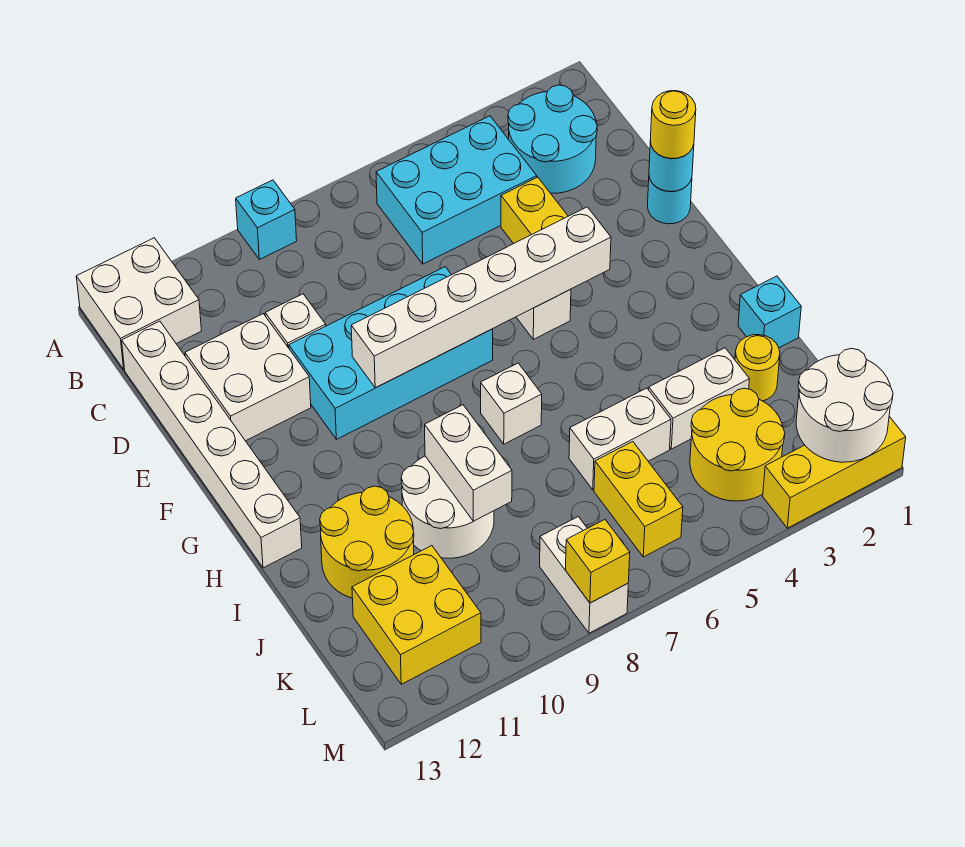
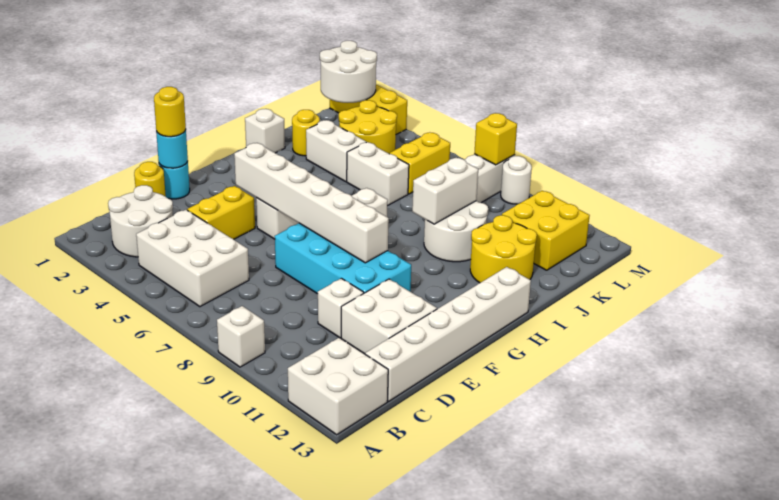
cyan 1x1 brick [236,180,297,260] -> white 1x1 brick [217,306,265,367]
cyan 2x2 round brick [508,85,597,193] -> white 2x2 round brick [108,185,173,257]
cyan 2x3 brick [376,116,537,264] -> white 2x3 brick [136,210,249,307]
none -> yellow 1x1 round brick [134,162,166,197]
cyan 1x1 brick [738,276,801,348] -> white 1x1 brick [245,109,285,153]
none -> white 1x1 round brick [501,156,532,204]

